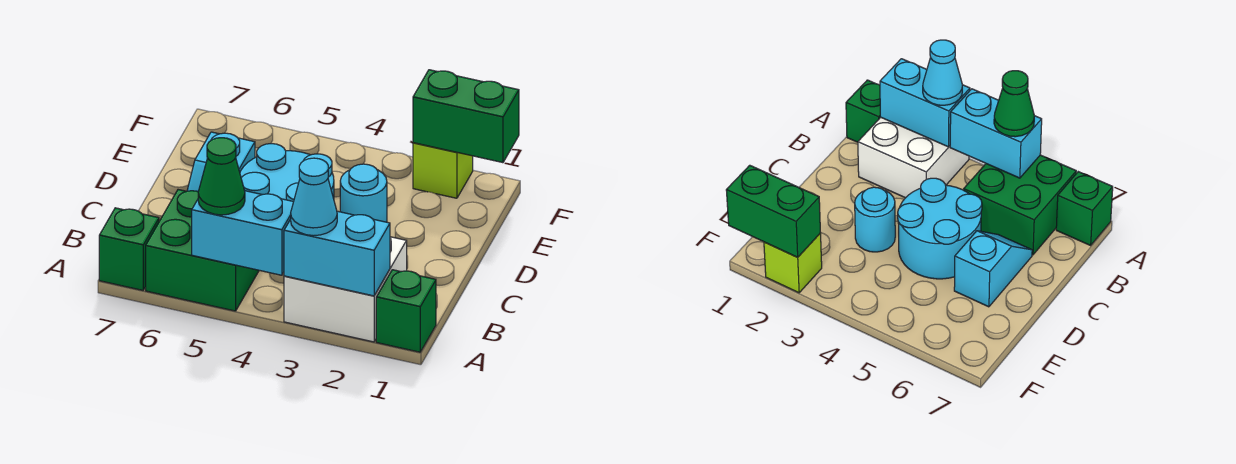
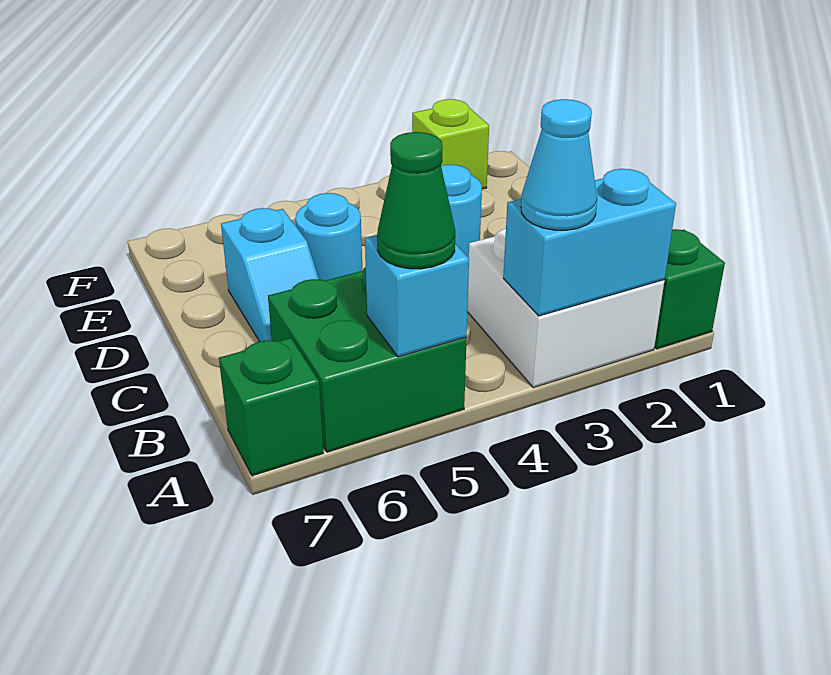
cyan 1x2 brick [192,191,293,275] -> cyan 1x1 brick [365,235,469,357]
cyan 2x2 round brick [240,144,334,202] -> cyan 1x1 round brick [295,193,362,281]
green 1x2 brick [413,70,519,163] -> none

